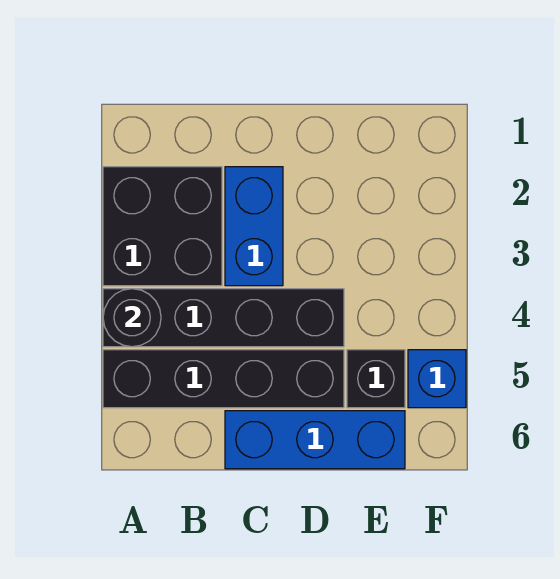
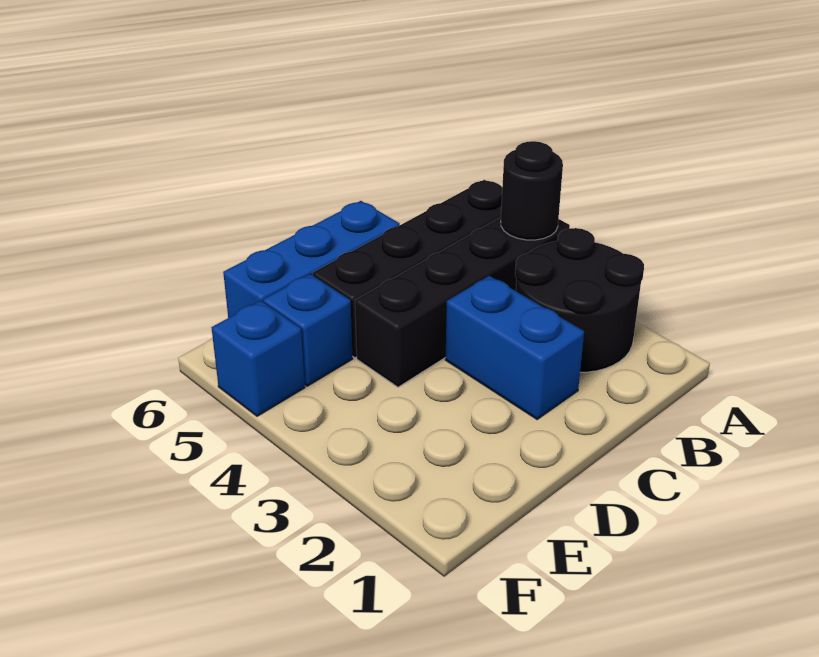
black 2x2 brick [103,167,222,286] -> black 2x2 round brick [515,228,644,372]
black 1x1 brick [347,350,405,408] -> blue 1x1 brick [263,274,353,386]

